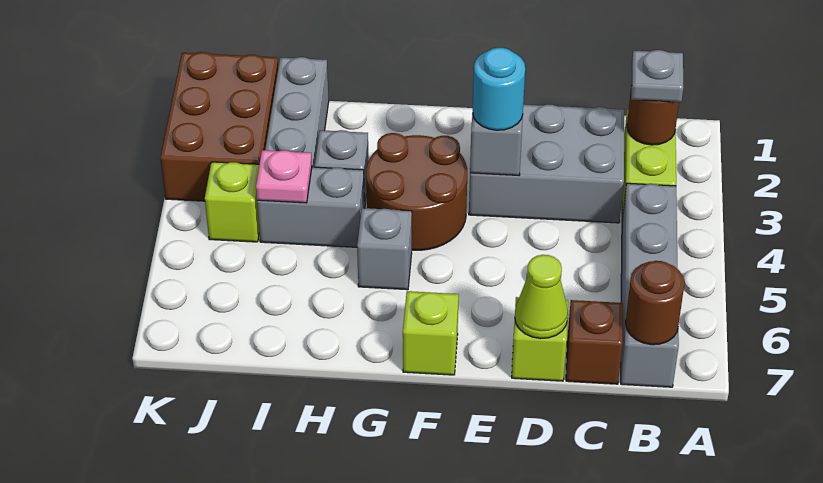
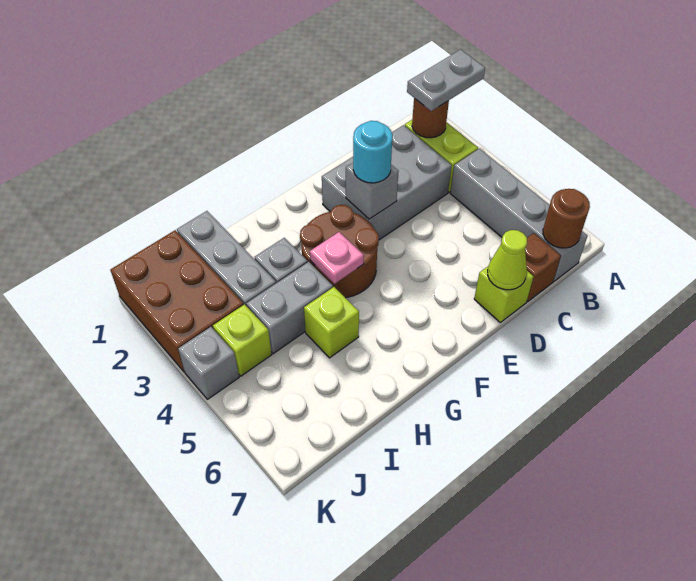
grey 1x1 plate [631,50,684,102] -> grey 1x2 plate [407,49,485,111]
lime 1x1 brick [403,291,459,375] -> lime 1x1 brick moved to [304,287,359,358]
grey 1x1 brick [357,208,412,290] -> grey 1x1 brick moved to [178,327,239,399]
pink 1x1 plate [256,150,312,203] -> pink 1x1 plate moved to [310,232,364,284]

